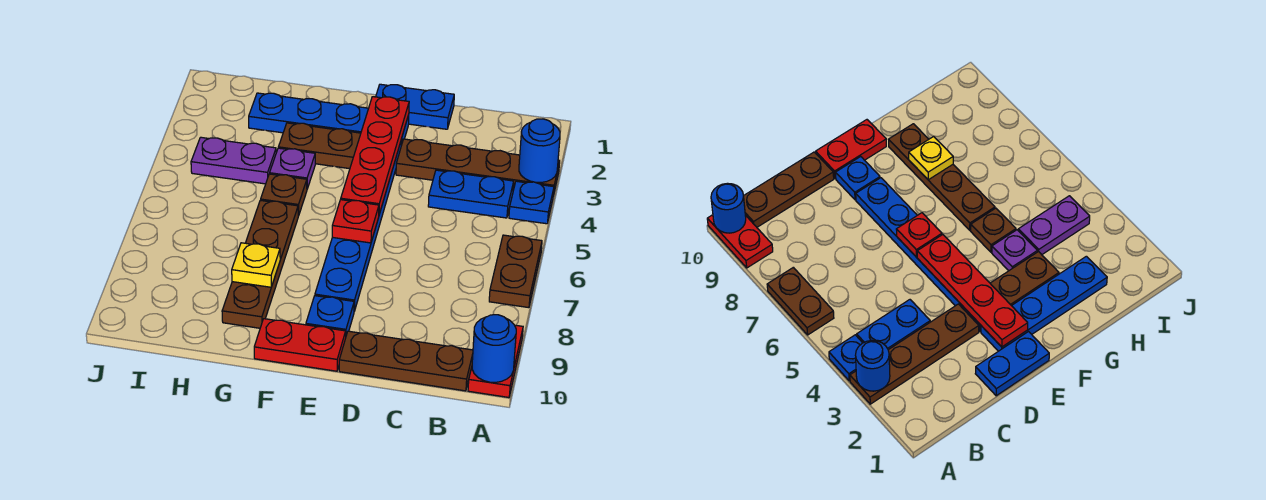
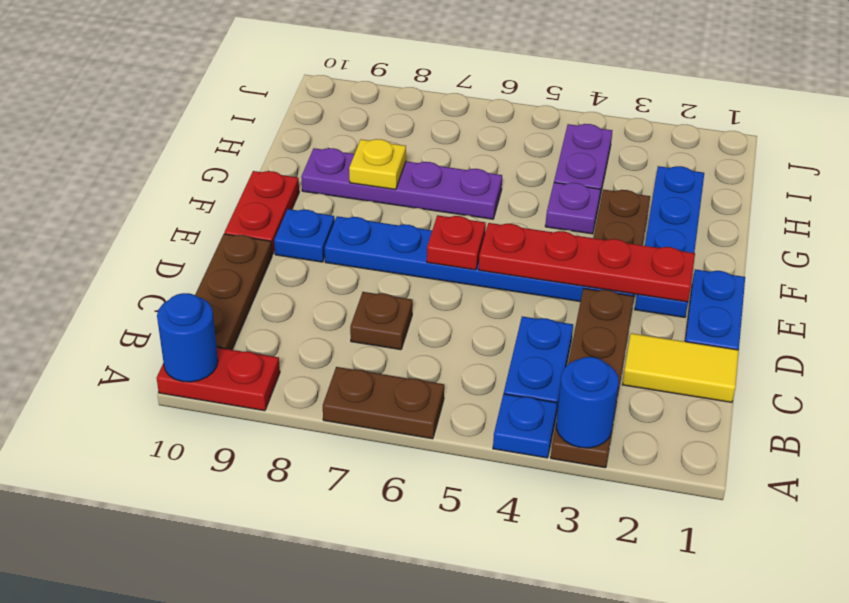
none -> yellow 1x2 tile [622,333,739,402]
brown 1x1 plate [261,174,307,216] -> brown 1x1 plate moved to [350,292,413,350]
brown 1x4 plate [222,200,298,328] -> purple 1x4 plate [301,148,502,219]

